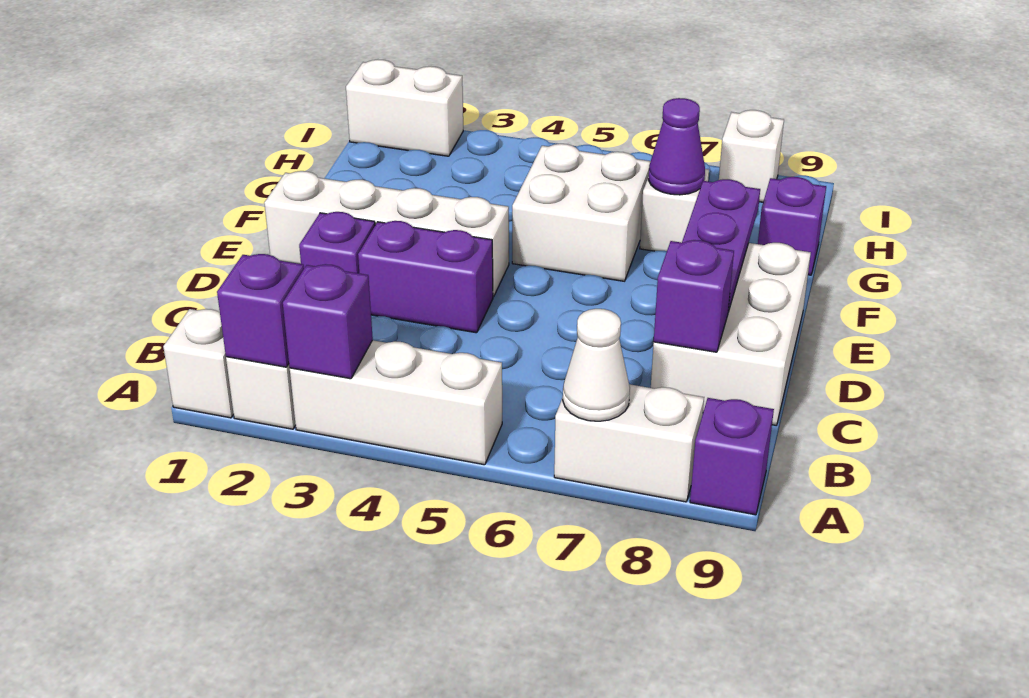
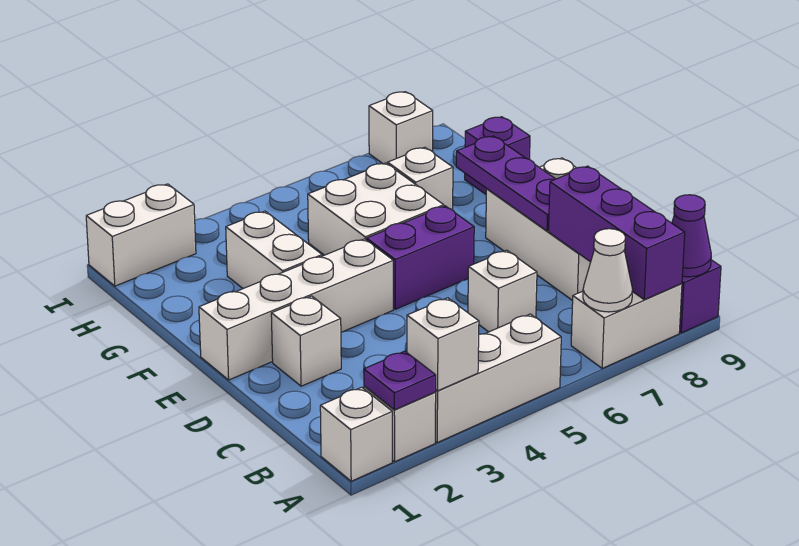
purple 1x1 brick [217,254,304,367] -> purple 1x1 plate [364,351,436,410]
purple 1x1 brick [283,264,373,379] -> white 1x1 brick [407,298,479,391]
none -> white 1x1 brick [468,250,537,332]
purple 1x1 brick [654,240,734,352] -> purple 1x3 brick [549,166,685,300]
purple 1x1 brick [299,212,375,273] -> white 1x1 brick [271,296,341,386]
purple 1x2 brick [358,221,493,333] -> purple 1x2 brick moved to [367,206,474,309]
none -> white 1x2 brick [226,211,322,289]
purple 1x1 cone [648,98,705,195] -> purple 1x1 cone moved to [672,195,711,277]

